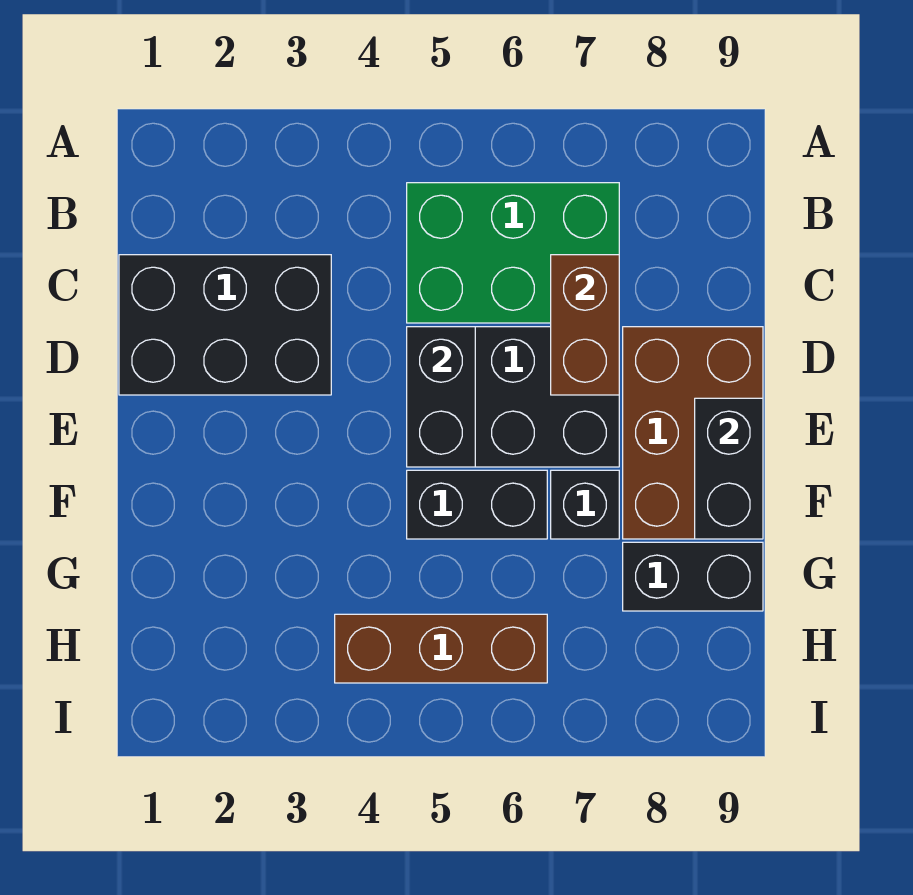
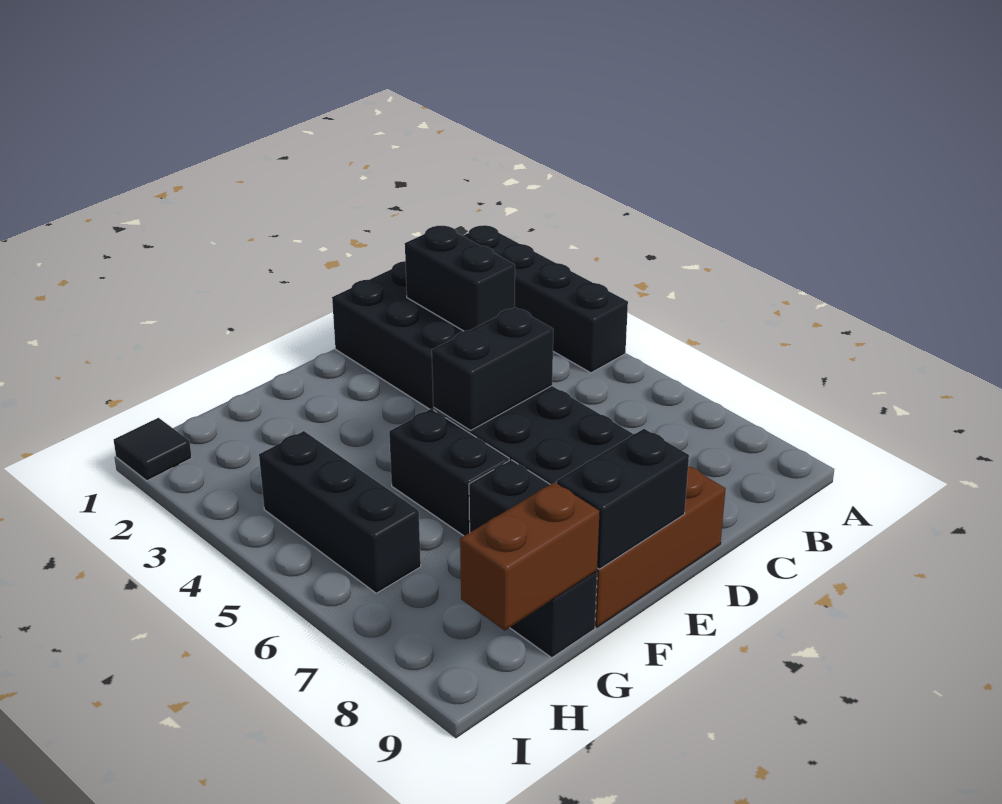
none -> black 1x4 brick [463,225,628,373]
green 2x3 brick [407,183,619,323] -> none
none -> black 1x2 brick [405,226,515,331]
brown 1x2 brick [551,255,619,395] -> brown 1x2 brick moved to [460,482,600,630]
brown 1x3 brick [335,614,547,683] -> black 1x3 brick [259,431,421,593]
none -> black 1x1 tile [114,418,192,481]

